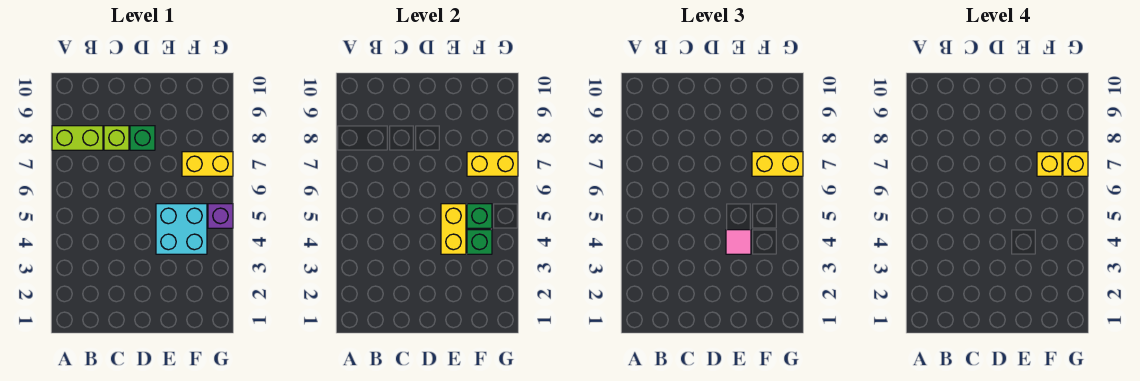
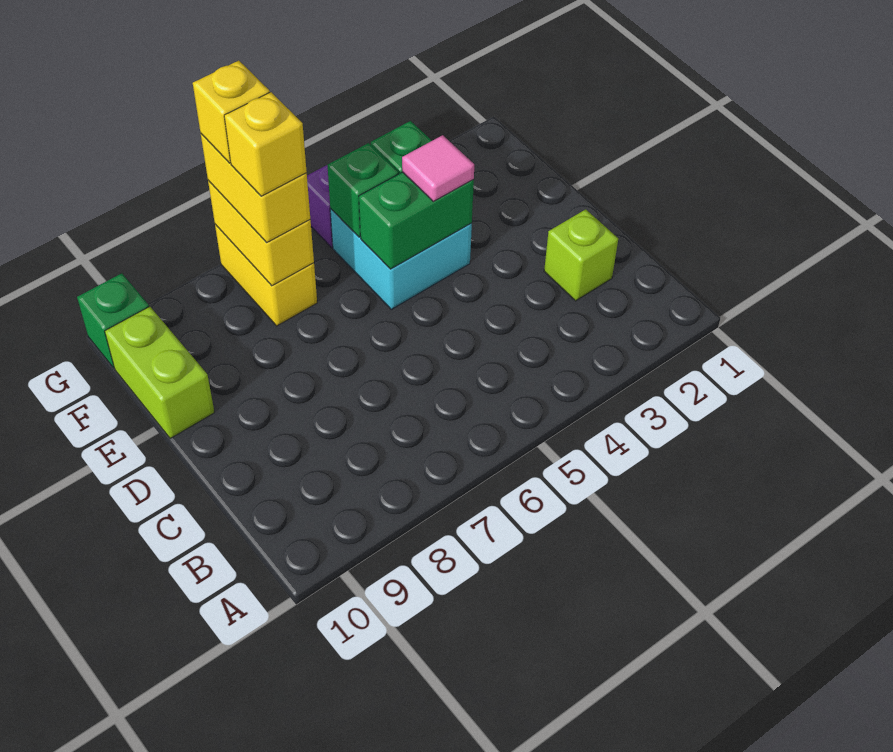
lime 1x2 brick [52,126,103,150] -> lime 1x2 brick moved to [105,307,215,439]
lime 1x1 brick [104,126,129,150] -> lime 1x1 brick moved to [544,209,618,301]
green 1x1 brick [130,126,155,150] -> green 1x1 brick moved to [77,273,149,368]
yellow 1x2 brick [441,204,466,254] -> green 1x2 brick [359,172,474,269]

